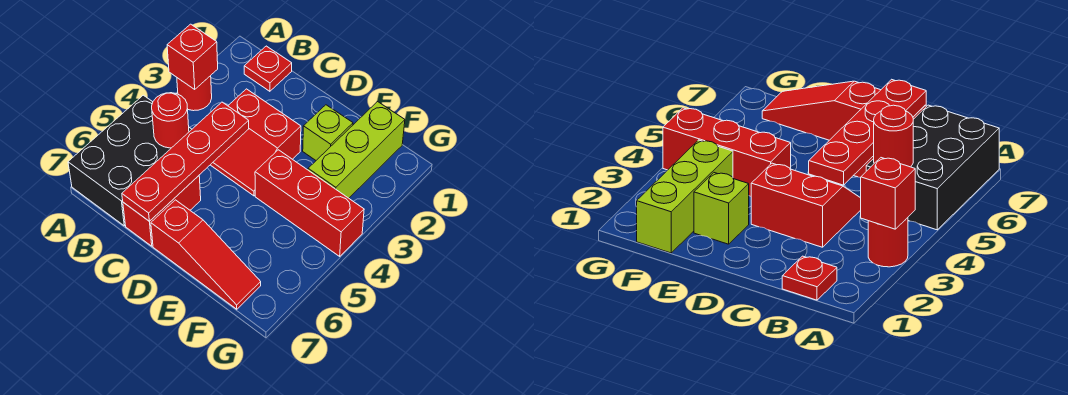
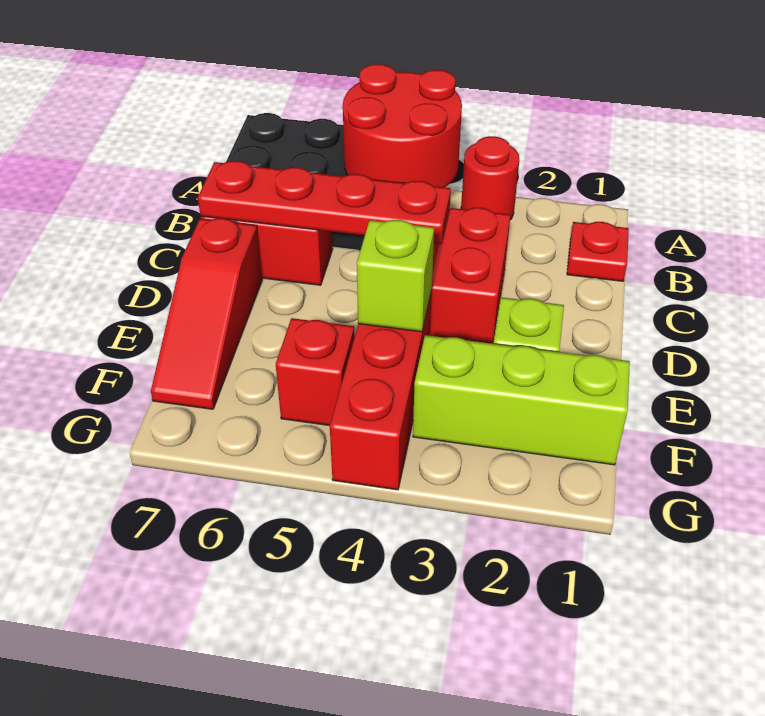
red 1x1 brick [167,24,218,89] -> red 1x1 brick moved to [276,318,355,425]
red 1x1 round brick [152,93,189,148] -> red 2x2 round brick [343,64,462,187]
none -> lime 1x1 brick [357,220,434,332]

